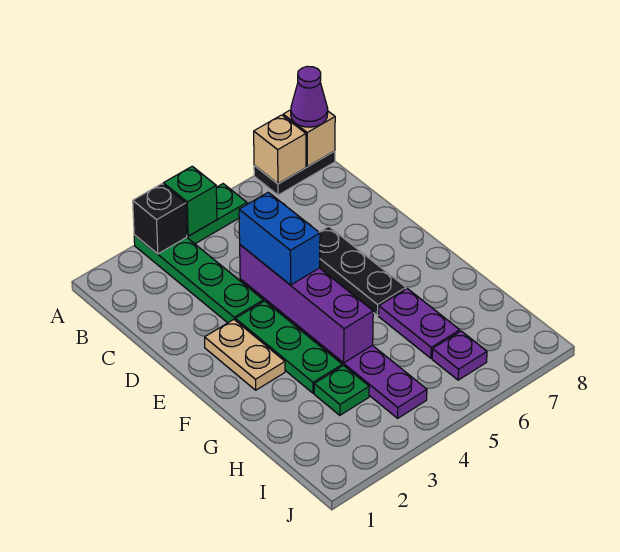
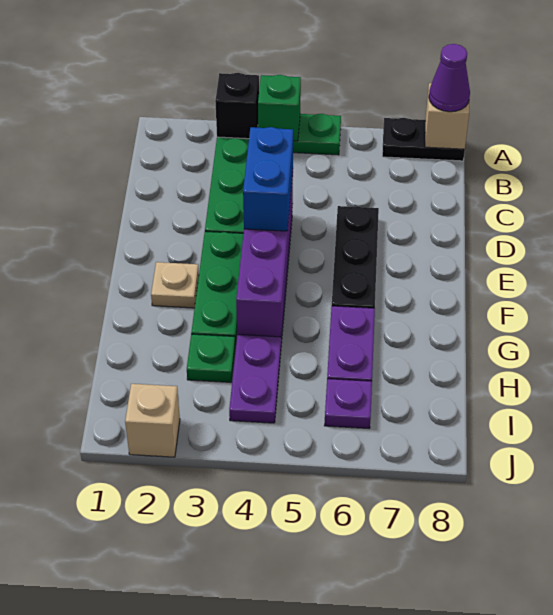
tan 1x1 brick [254,115,306,184] -> tan 1x1 brick moved to [125,384,180,457]
tan 1x2 plate [205,320,285,390] -> tan 1x1 plate [151,262,199,308]

